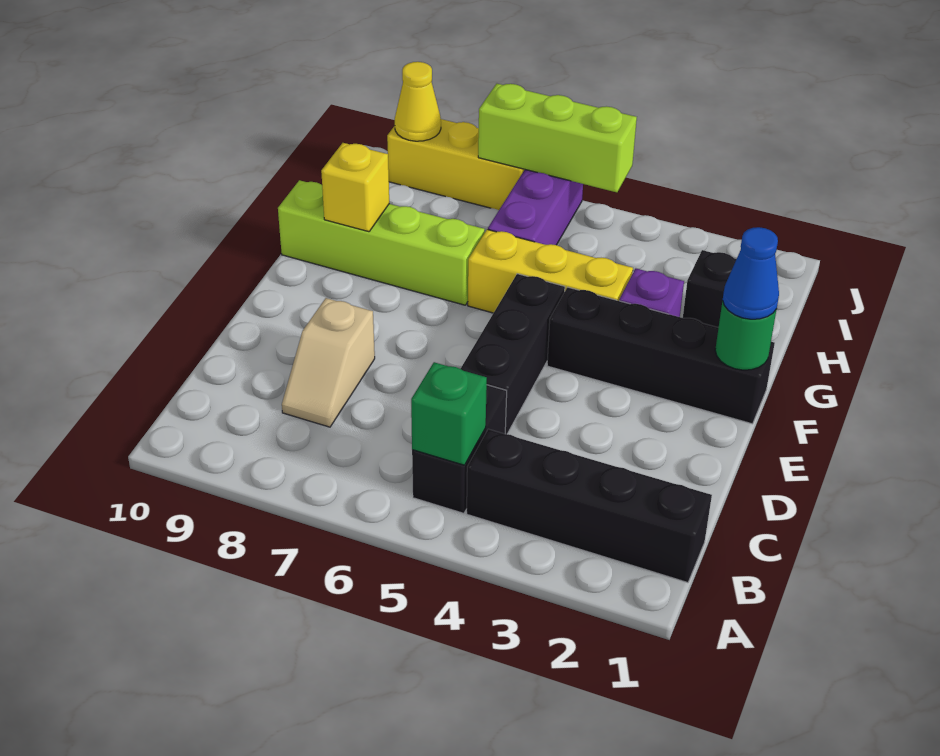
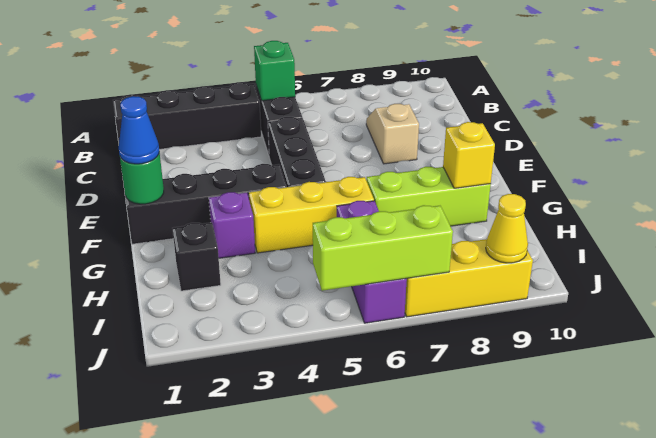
lime 1x4 brick [278,180,485,305] -> lime 1x3 brick [367,167,491,226]

